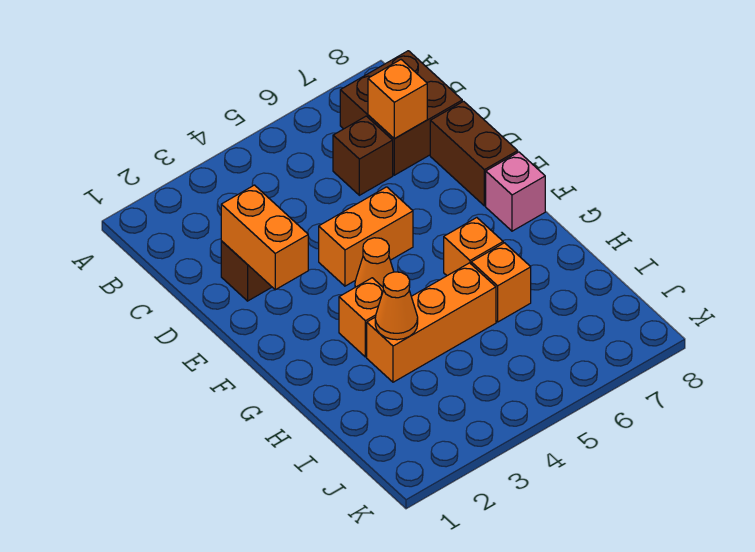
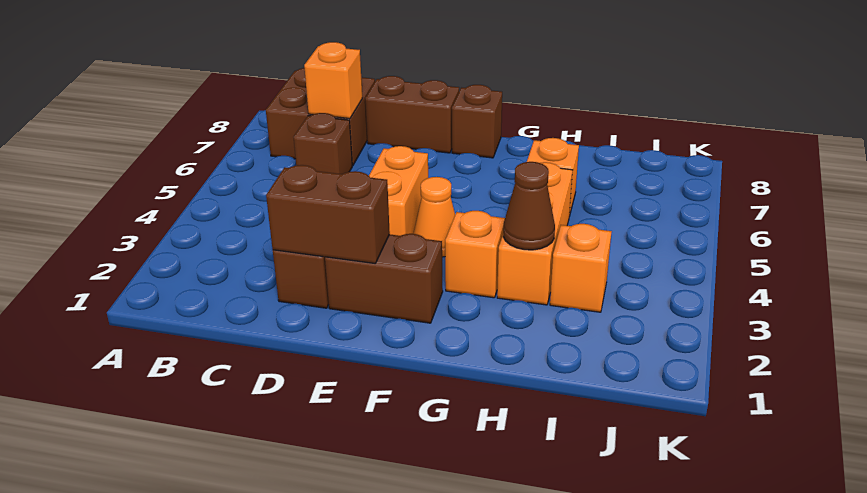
orange 1x2 brick [221,185,308,290] -> brown 1x2 brick [266,165,390,263]
none -> brown 1x2 brick [325,234,443,323]
pink 1x1 brick [486,152,545,231] -> brown 1x1 brick [452,85,502,158]
orange 1x1 brick [444,218,503,276] -> orange 1x1 brick moved to [550,224,612,312]
orange 1x1 cone [375,272,418,340] -> brown 1x1 cone [503,162,555,250]

